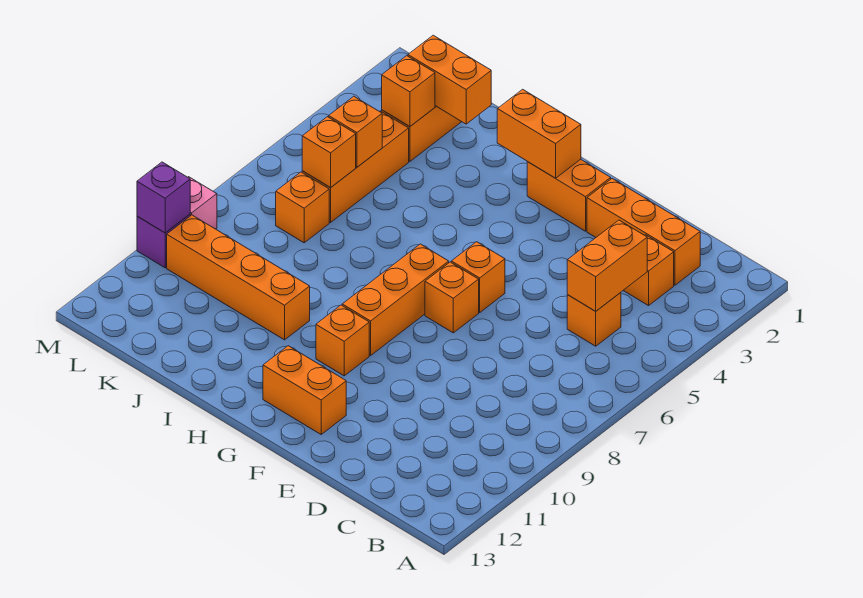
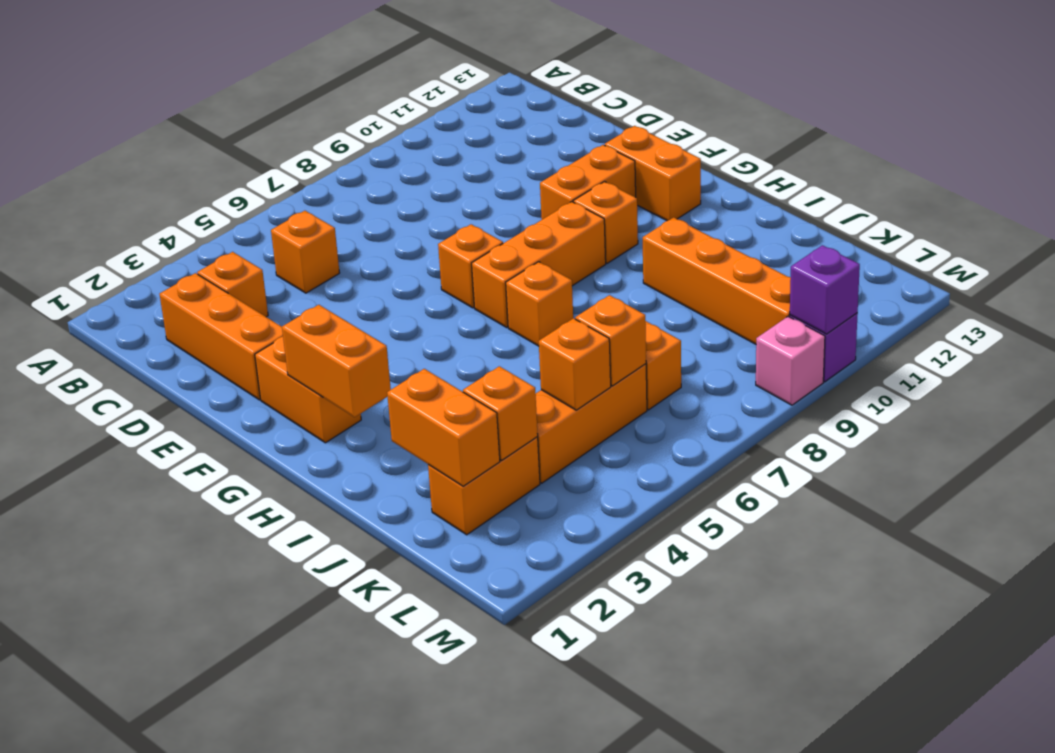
orange 1x2 brick [567,220,647,311] -> orange 1x2 brick moved to [540,145,636,219]
orange 1x1 brick [451,242,505,312] -> orange 1x1 brick moved to [506,262,573,346]

